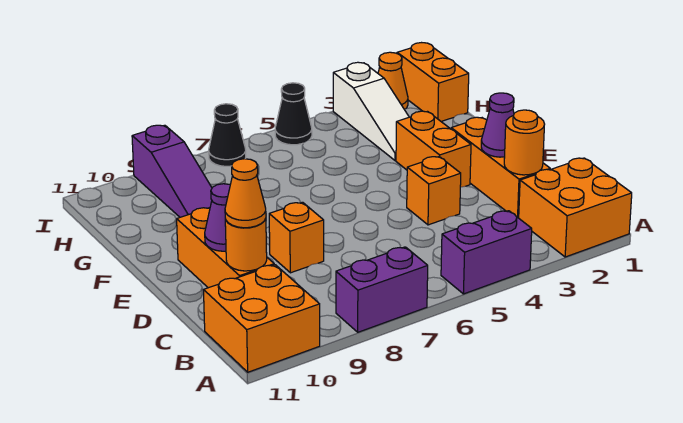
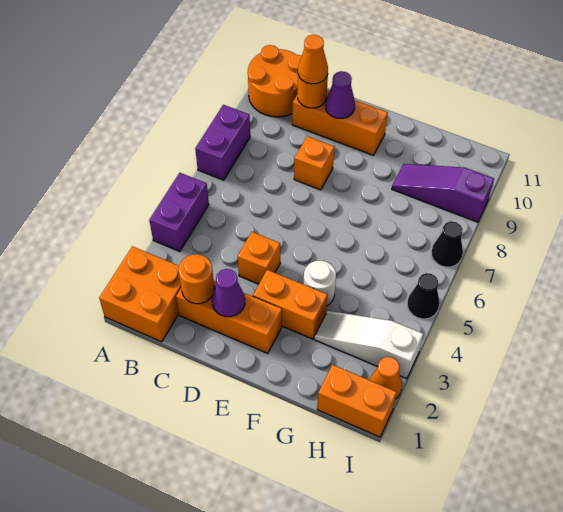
orange 2x2 brick [204,265,320,372] -> orange 2x2 round brick [248,45,302,117]
none -> white 1x1 round brick [304,261,336,305]

